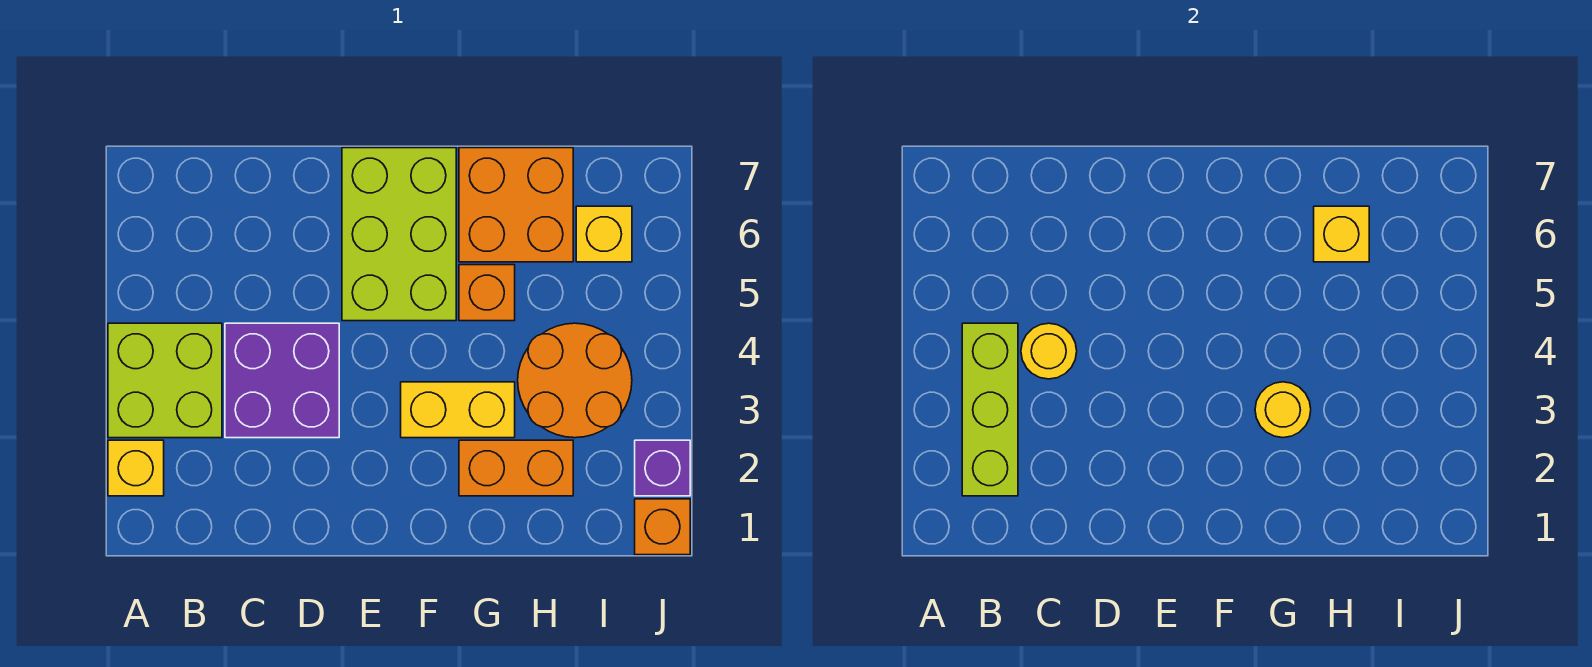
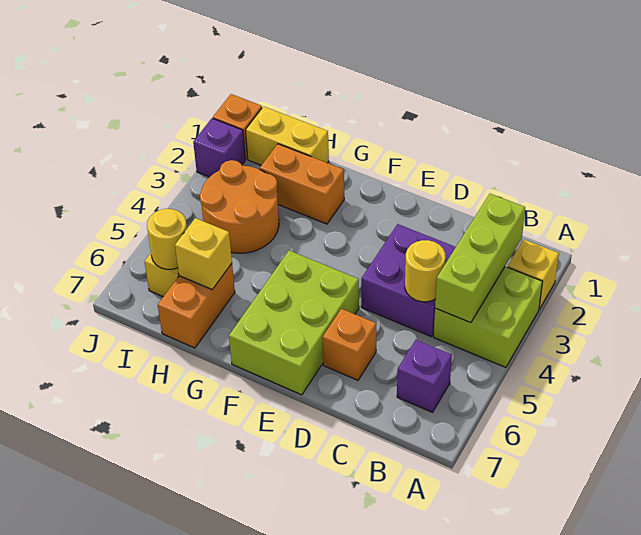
none -> purple 1x1 brick [397,340,452,412]
yellow 1x2 brick [401,382,515,438] -> yellow 1x2 brick moved to [246,106,329,165]
yellow 1x1 round brick [1255,382,1311,438] -> yellow 1x1 round brick moved to [147,209,187,269]
orange 1x1 brick [459,265,515,321] -> orange 1x1 brick moved to [323,309,376,380]
orange 2x2 brick [459,148,573,262] -> orange 1x2 brick [158,264,235,348]

